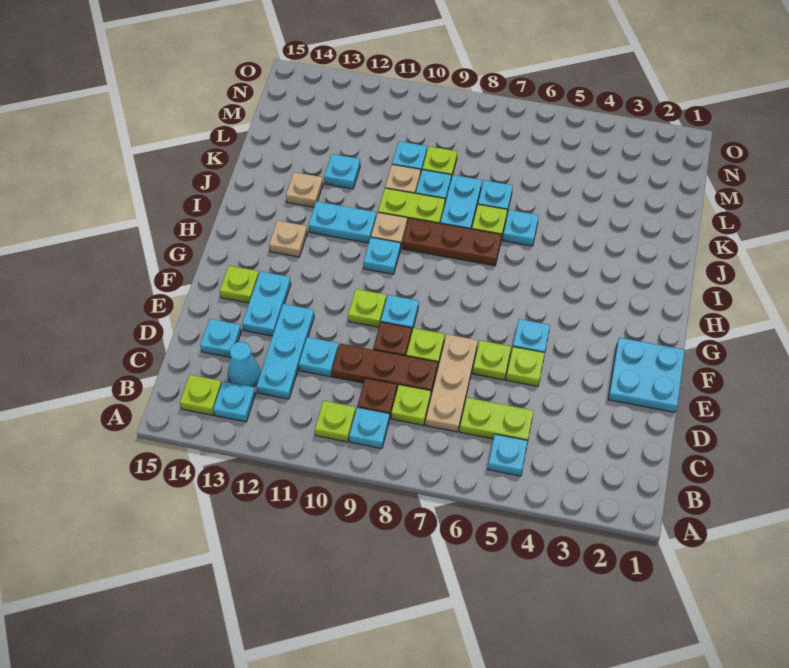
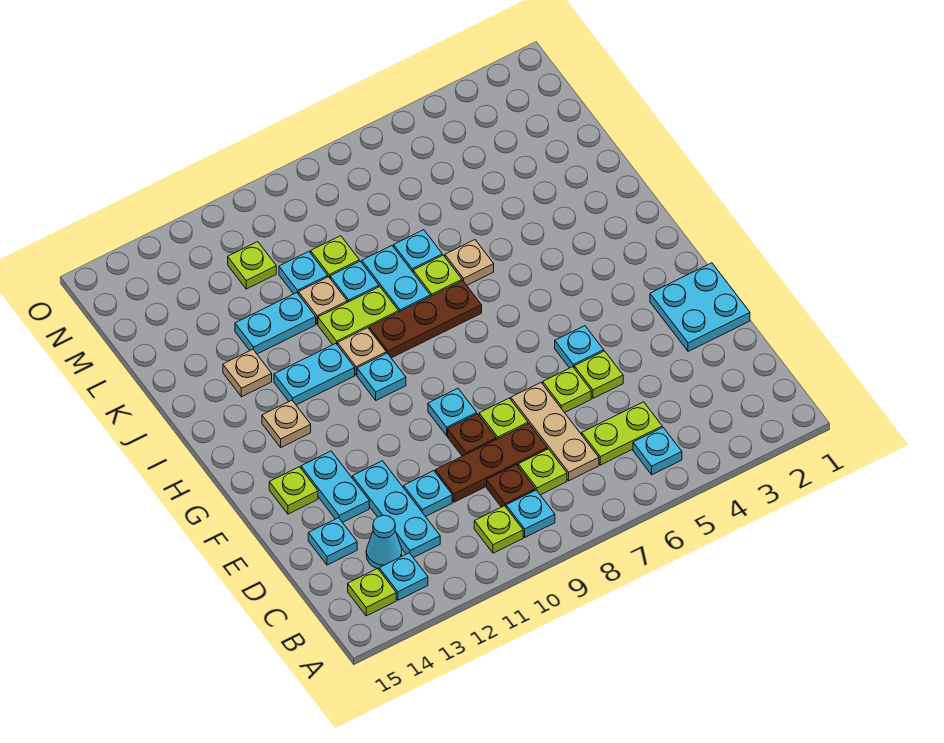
lime 1x1 plate [348,289,386,327] -> lime 1x1 plate moved to [228,242,276,289]
cyan 1x1 plate [503,210,539,246] -> tan 1x1 plate [445,240,494,285]
cyan 1x1 plate [324,154,360,189] -> cyan 1x2 plate [235,293,316,354]

